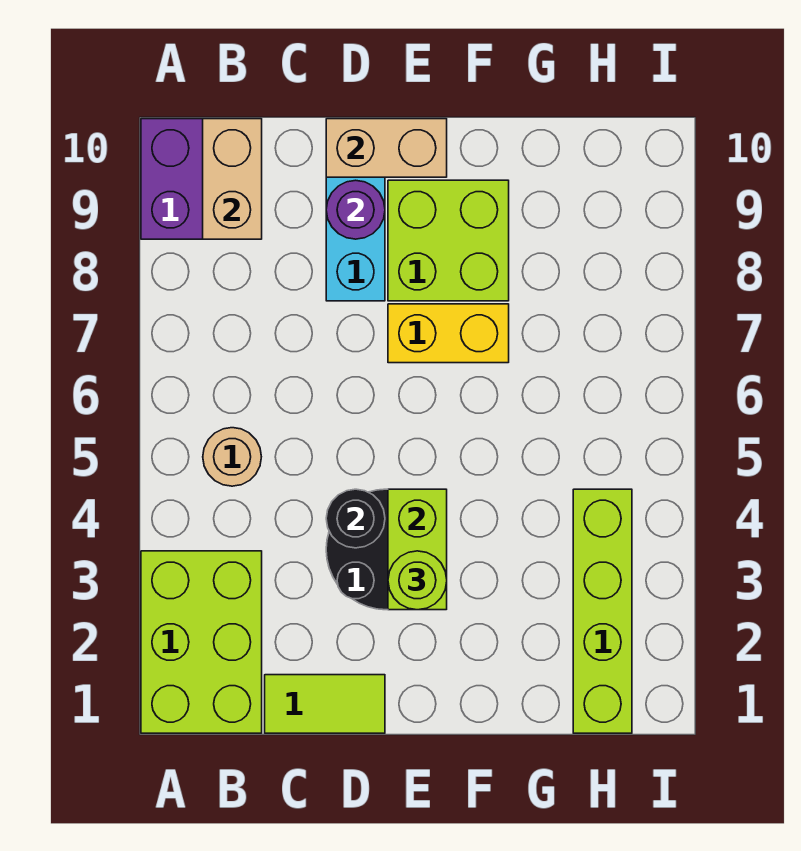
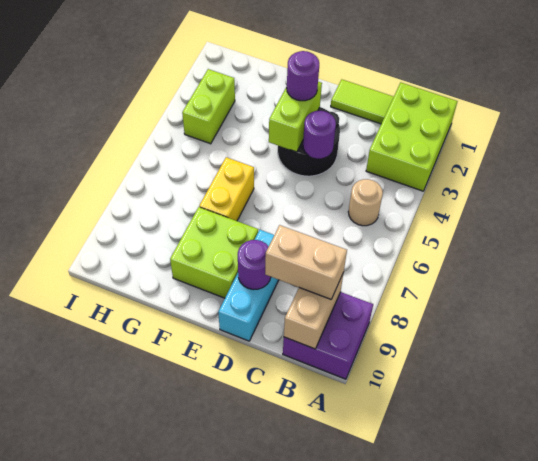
black 1x1 round brick [326,489,385,548] -> purple 1x1 round brick [303,111,336,159]
tan 1x2 brick [326,119,447,177] -> tan 1x2 brick moved to [265,225,347,299]
lime 1x1 round brick [388,551,447,610] -> purple 1x1 round brick [287,51,319,101]
yellow 1x2 brick [388,304,509,363] -> yellow 1x2 brick turned to [199,157,254,221]
lime 1x4 brick [573,489,632,733] -> lime 1x2 brick [182,69,235,144]

